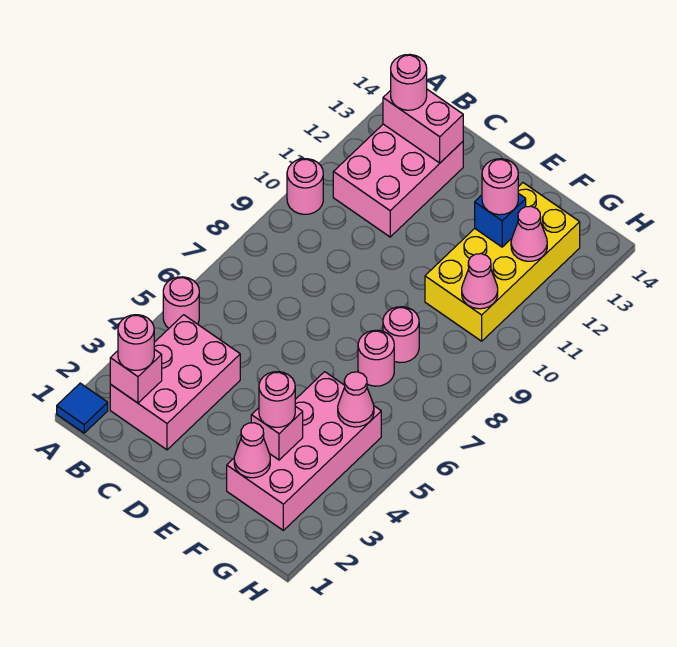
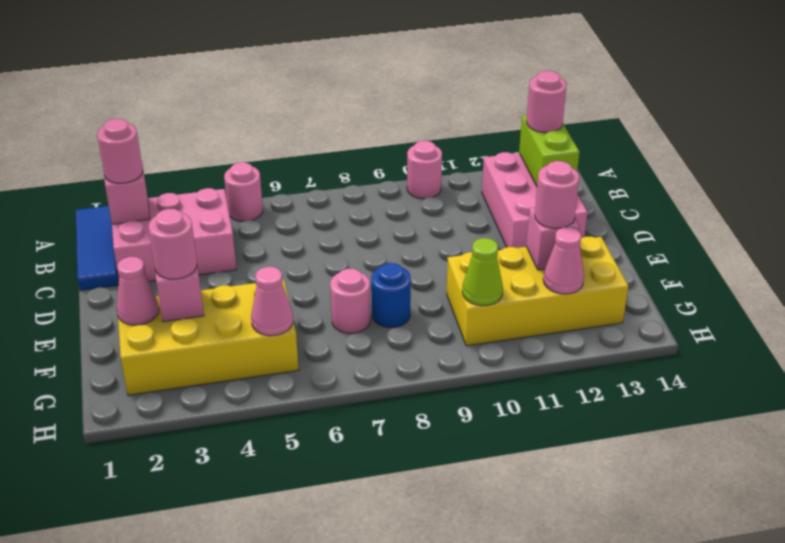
blue 1x1 tile [57,383,108,433] -> blue 1x3 tile [76,206,118,291]
pink 2x3 brick [333,124,463,237] -> pink 2x3 brick turned to [482,152,588,248]
pink 1x2 brick [383,89,463,163] -> lime 1x2 brick [519,115,579,186]
pink 2x4 brick [227,372,381,530] -> yellow 2x4 brick [118,279,299,395]
pink 1x1 round brick [383,307,419,363] -> blue 1x1 round brick [371,263,411,328]
blue 1x1 brick [475,193,526,247] -> pink 1x1 brick [526,207,580,270]
pink 1x1 cone [462,254,498,309] -> lime 1x1 cone [462,238,503,306]

